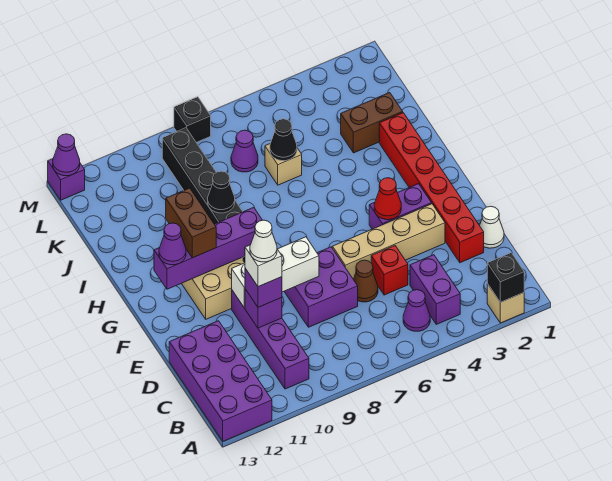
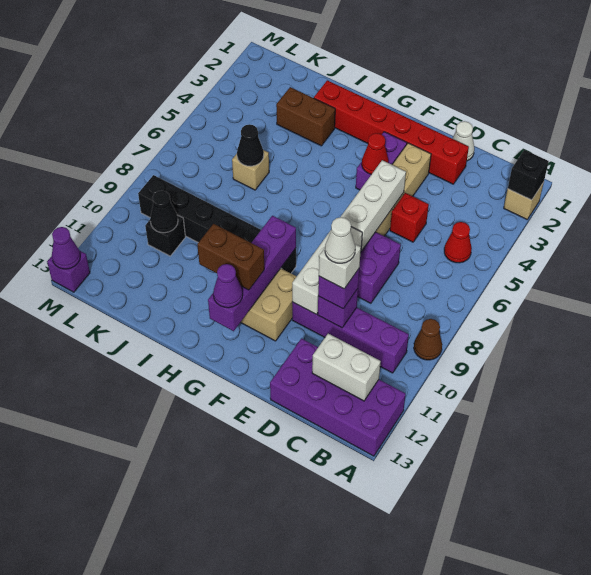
purple 1x2 brick [410,255,460,324] -> none
purple 1x1 cone [403,290,430,331] -> red 1x1 cone [444,222,472,263]
none -> white 1x2 brick [312,334,381,401]
brown 1x1 cone [353,260,378,302] -> brown 1x1 cone moved to [414,319,442,360]
none -> white 1x3 brick [341,160,406,251]
black 1x1 cone [208,171,235,213] -> black 1x1 cone moved to [150,191,178,233]
brown 1x2 brick [341,93,403,153] -> brown 1x2 brick turned to [276,87,335,146]
purple 1x1 cone [231,130,258,172] -> none
black 1x1 brick [174,97,211,142] -> black 1x1 brick moved to [145,215,185,256]

